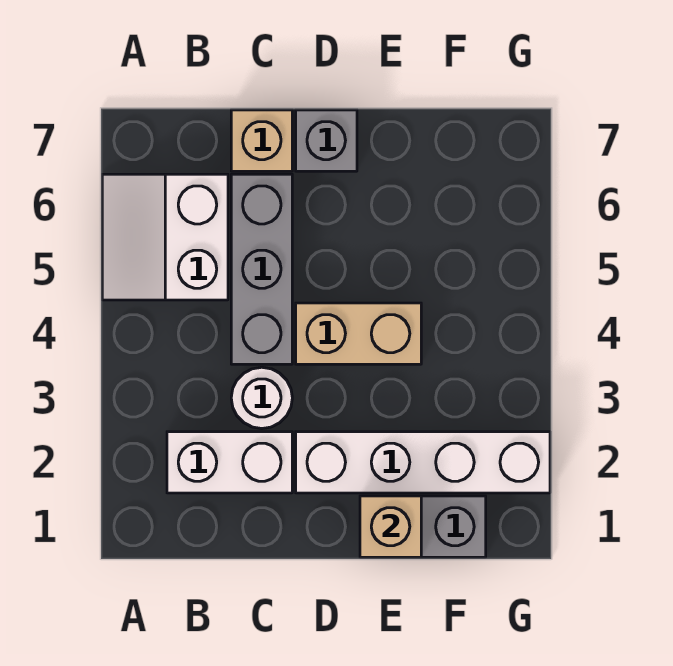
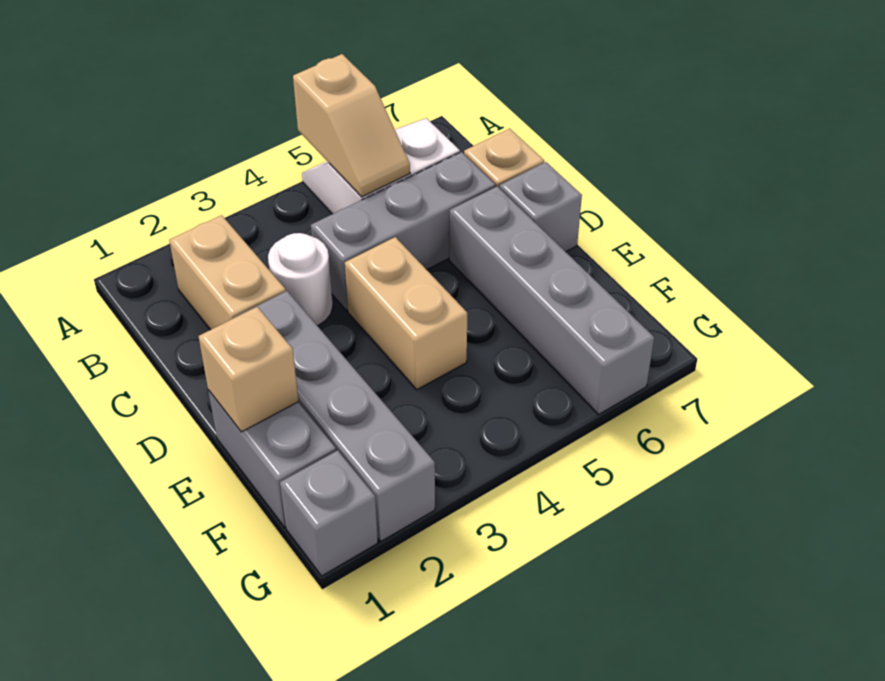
none -> tan 1x2 slope [293,54,410,197]
white 1x2 brick [167,432,292,493] -> tan 1x2 brick [169,215,286,330]
white 1x4 brick [296,432,550,493] -> grey 1x4 brick [234,291,435,541]
none -> grey 1x4 brick [449,186,654,414]
none -> grey 1x1 brick [280,450,378,576]

